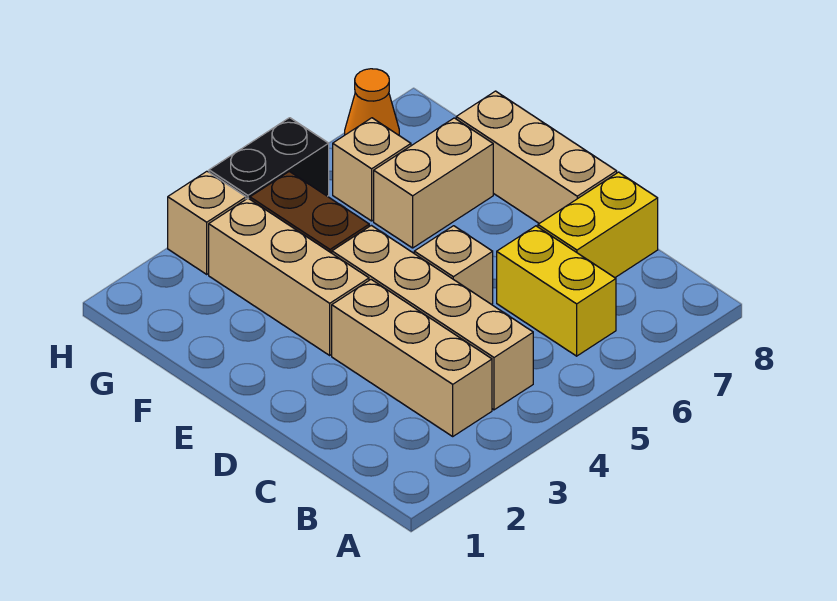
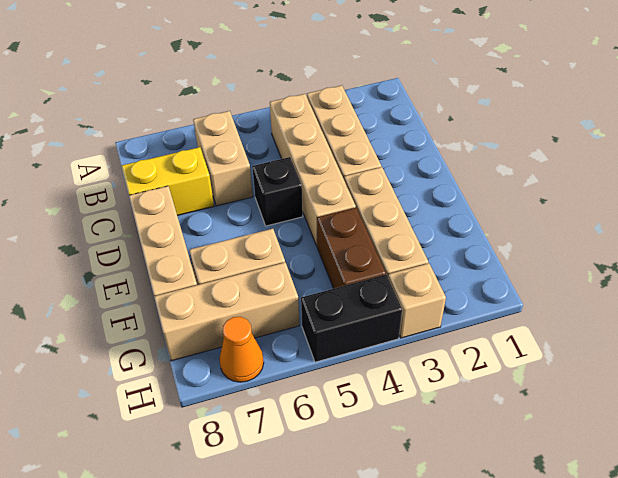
yellow 1x2 brick [497,226,616,356] -> tan 1x2 brick [193,111,253,206]
tan 1x1 brick [414,226,493,304] -> black 1x1 brick [252,157,303,226]
tan 1x1 brick [333,118,411,221] -> tan 1x3 brick [154,262,299,361]

